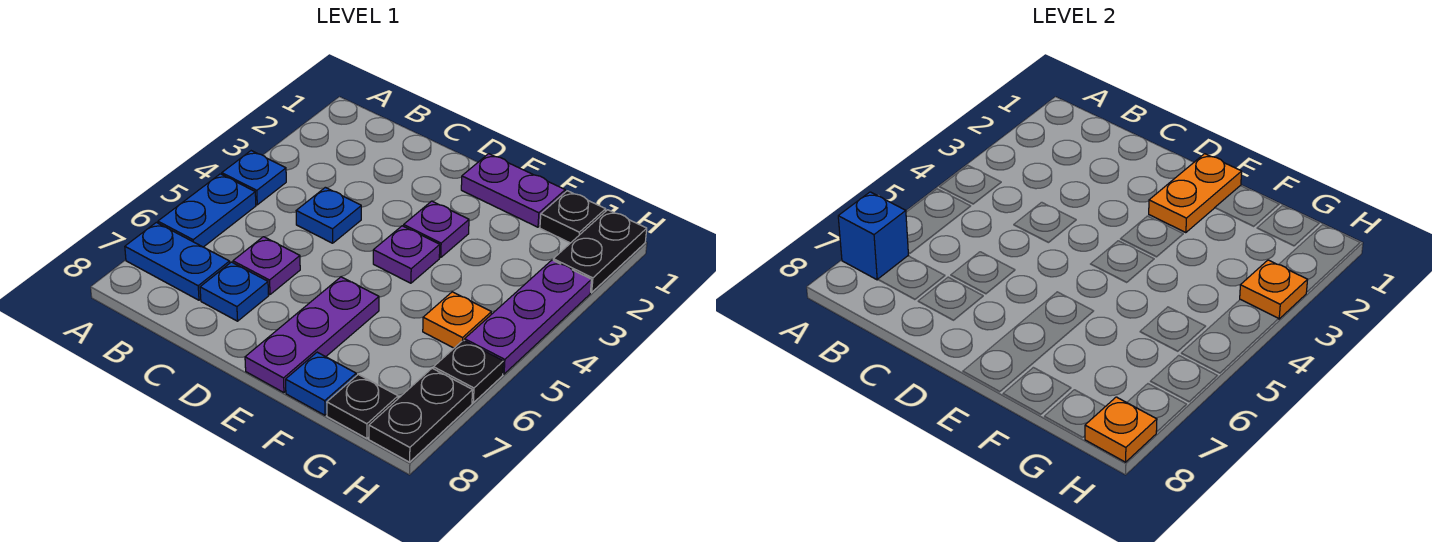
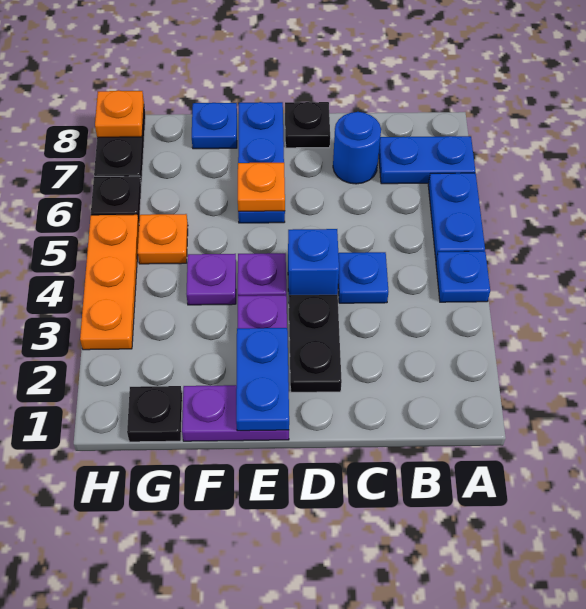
blue 1x1 brick [838,192,908,280] -> blue 1x1 brick moved to [288,229,339,295]
purple 1x1 plate [233,237,300,295] -> purple 1x1 plate moved to [186,254,236,305]
blue 1x1 plate [200,262,269,321] -> blue 1x1 round brick [333,112,381,184]
orange 1x2 plate [1149,154,1242,233] -> blue 1x2 plate [236,328,289,431]
purple 1x3 plate [245,277,379,393] -> blue 1x3 plate [238,102,285,223]
black 1x1 plate [327,374,398,439] -> black 1x1 plate moved to [285,102,330,148]
black 1x2 plate [553,210,647,292] -> black 1x2 plate moved to [289,295,342,392]
purple 1x3 plate [465,260,591,374] -> orange 1x3 plate [80,215,139,350]
orange 1x1 plate [1240,260,1308,319] -> orange 1x1 plate moved to [238,163,285,212]

